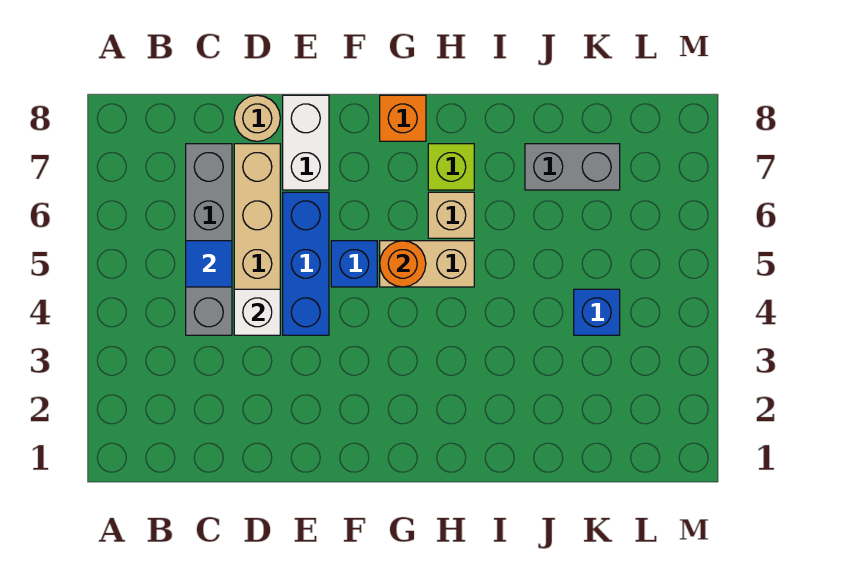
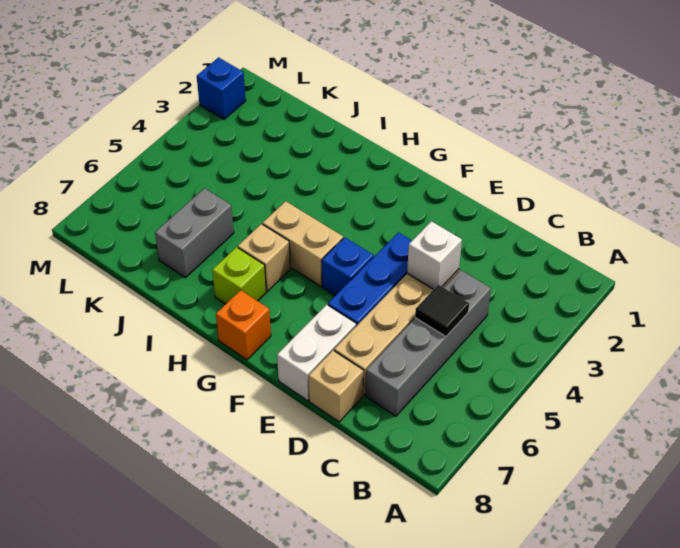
blue 1x1 tile [186,241,232,287] -> black 1x1 tile [415,285,469,337]
tan 1x1 round brick [234,95,280,141] -> tan 1x1 brick [309,351,363,422]
orange 1x1 round brick [380,241,426,287] -> none
grey 1x2 brick [525,144,620,190] -> grey 1x2 brick turned to [155,188,234,278]
blue 1x1 brick [574,289,620,335] -> blue 1x1 brick moved to [197,58,246,119]

